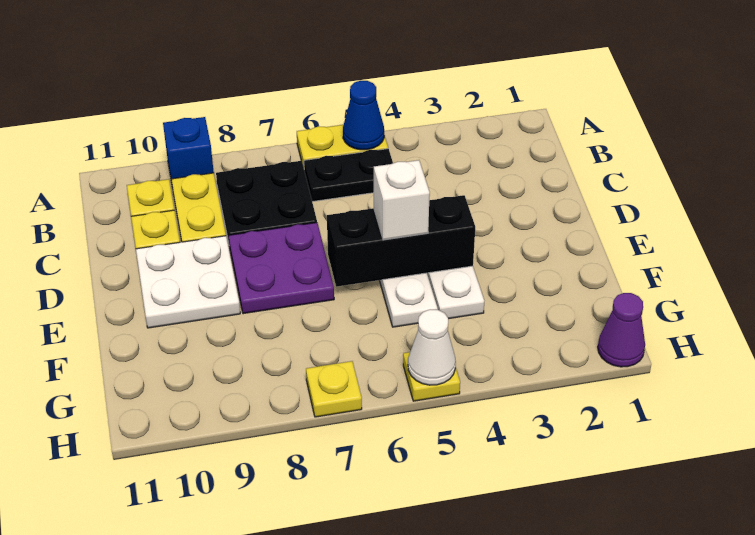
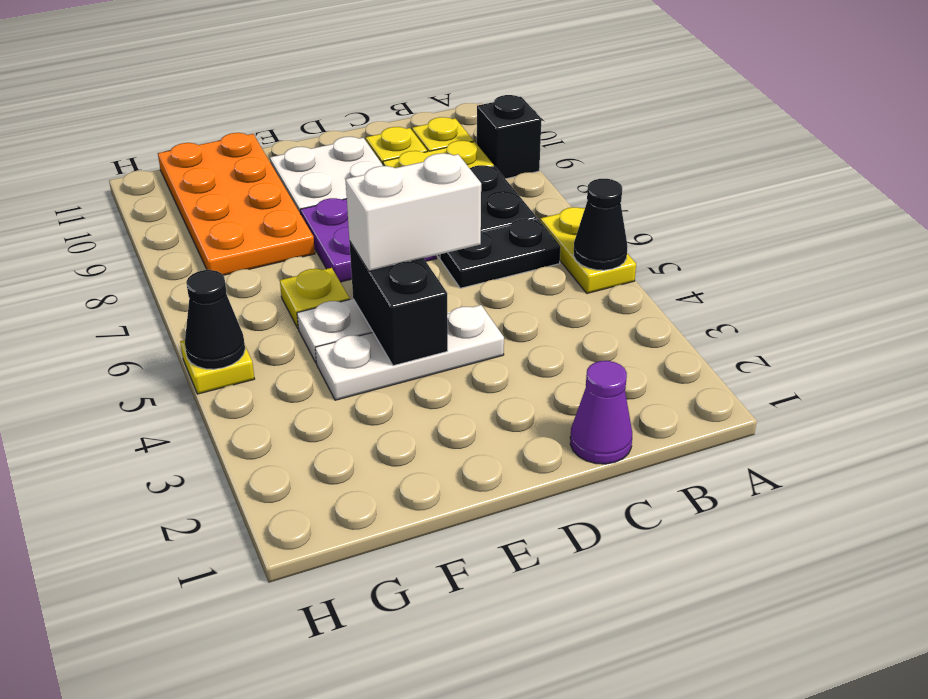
blue 1x1 cone [343,81,384,150] -> black 1x1 cone [573,179,627,270]
blue 1x1 brick [163,117,214,182] -> black 1x1 brick [477,95,541,179]
black 1x2 plate [304,149,393,202] -> black 1x2 plate turned to [440,219,561,288]
black 1x3 brick [327,195,475,287] -> black 1x2 brick [349,241,448,366]
white 1x1 brick [374,160,430,240] -> white 1x2 brick [345,153,481,271]
none -> orange 2x4 plate [158,133,315,275]
purple 1x1 cone [598,293,645,367] -> purple 1x1 cone moved to [570,361,632,464]
white 1x1 cone [408,309,456,385] -> black 1x1 cone [185,270,245,369]
yellow 1x1 plate [306,361,362,417] -> yellow 1x1 plate moved to [280,268,350,328]

